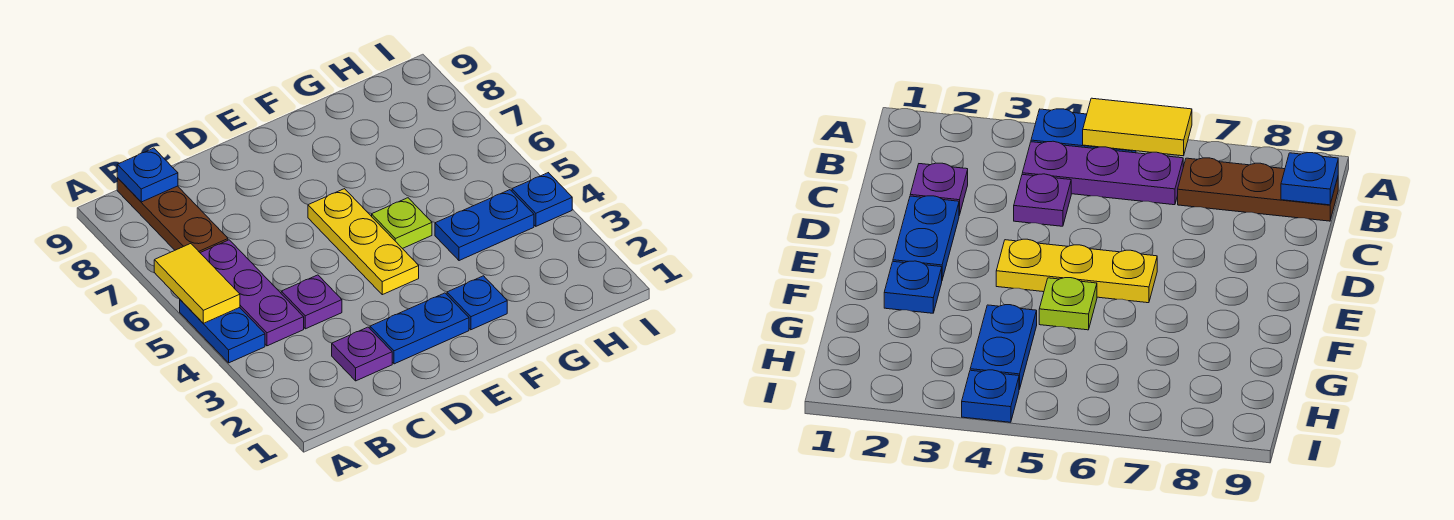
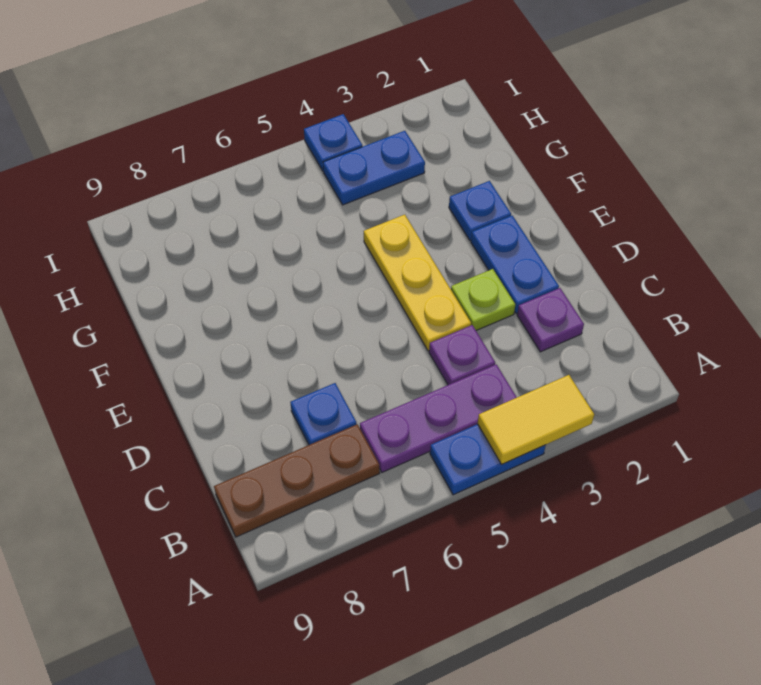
yellow 1x2 tile [154,244,240,323] -> yellow 1x2 tile moved to [478,375,594,464]
blue 1x1 plate [117,148,178,202] -> blue 1x1 plate moved to [290,383,357,445]
yellow 1x3 plate [308,189,419,295] -> yellow 1x3 plate turned to [364,215,471,351]
lime 1x1 plate [372,198,432,249] -> lime 1x1 plate moved to [451,269,515,330]
blue 1x2 plate [435,190,534,261] -> blue 1x2 plate turned to [323,131,425,205]

